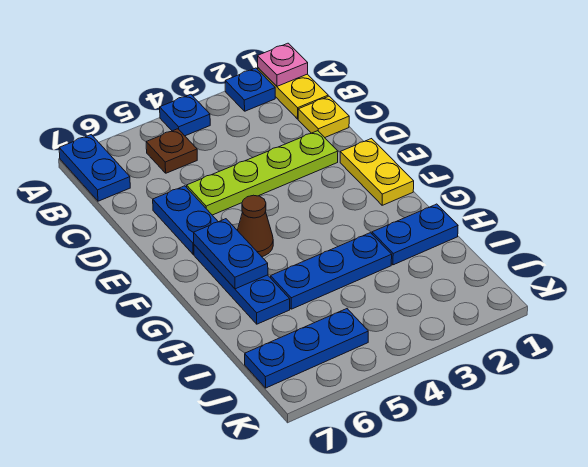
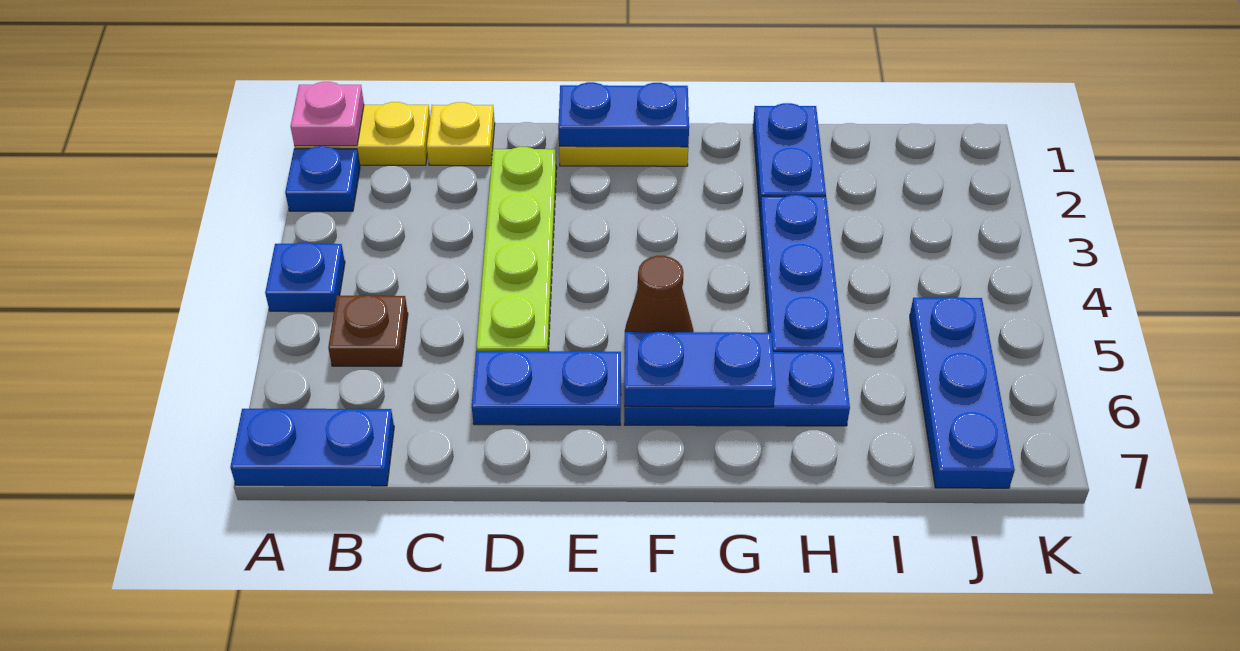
none -> blue 1x2 plate [558,82,689,147]

